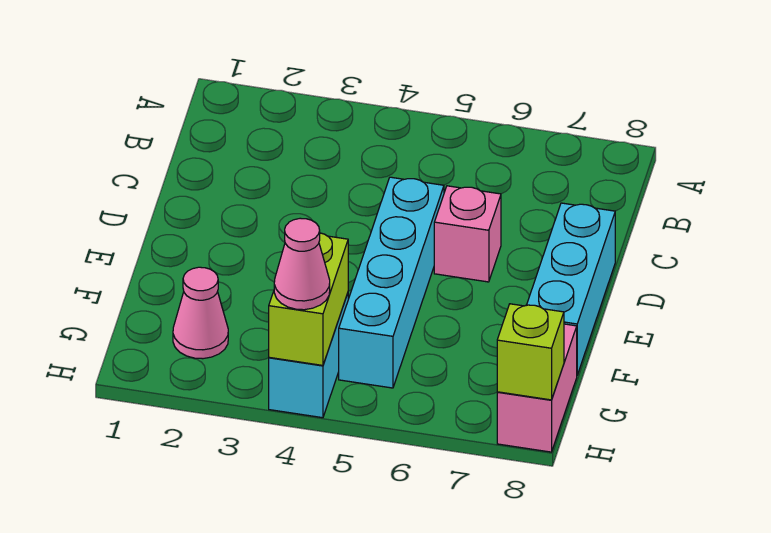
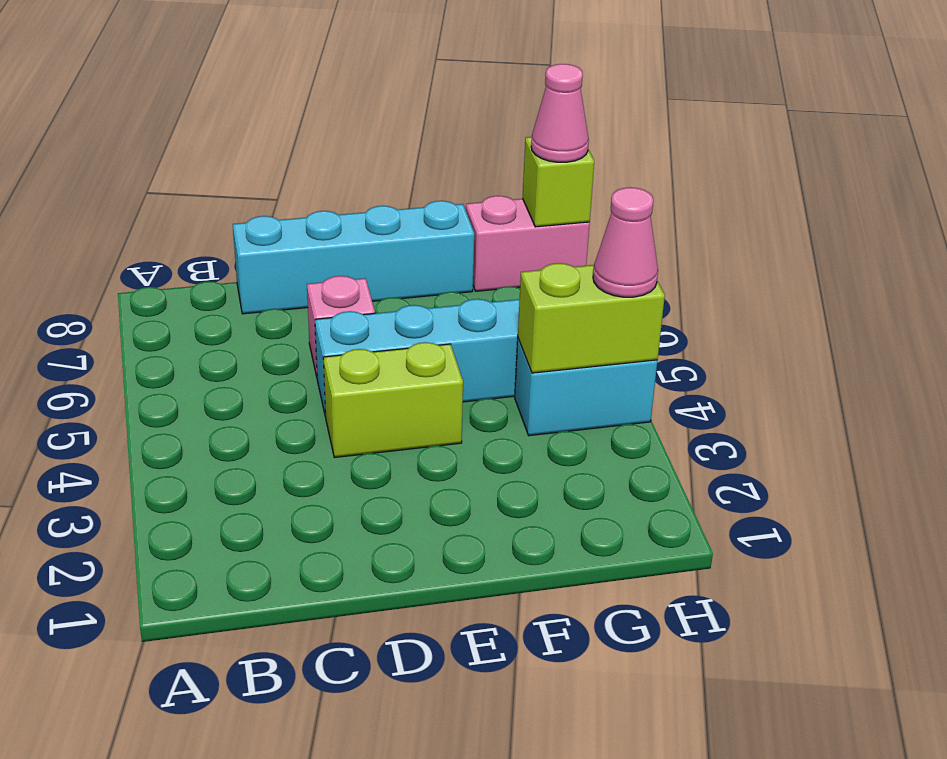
none -> lime 1x2 brick [323,342,463,458]
cyan 1x3 brick [527,203,615,375] -> cyan 1x4 brick [233,201,474,314]
pink 1x1 cone [173,267,228,359] -> pink 1x1 cone moved to [531,64,589,162]

